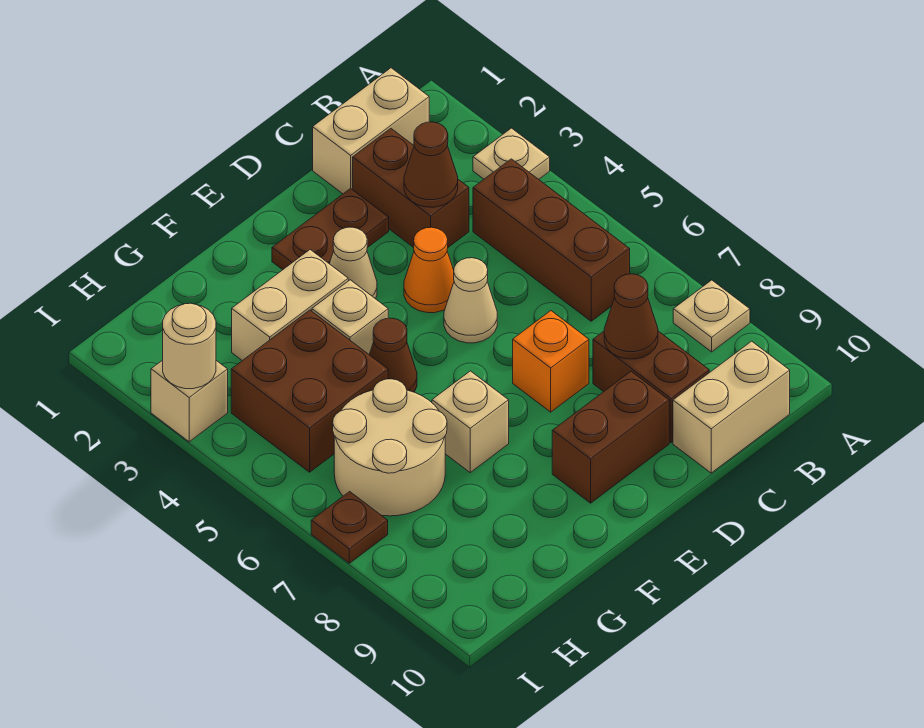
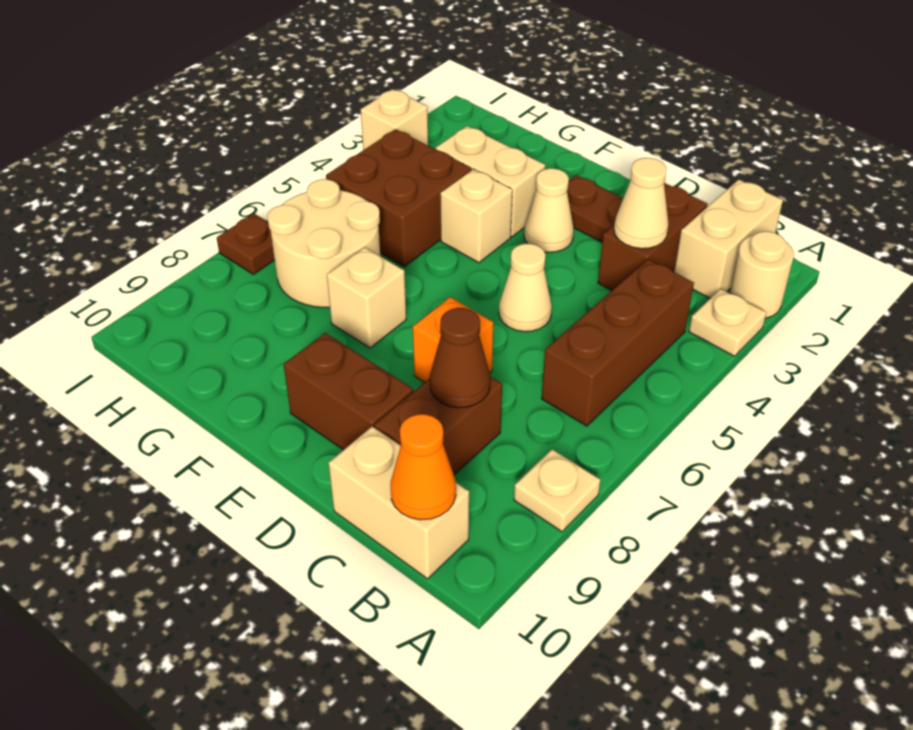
tan 1x2 brick [313,68,429,194] -> tan 1x2 brick turned to [674,180,783,298]
brown 1x1 cone [404,122,458,207] -> tan 1x1 cone [614,158,669,249]
orange 1x1 cone [404,227,454,313] -> orange 1x1 cone moved to [391,414,456,520]
brown 1x1 cone [369,318,417,392] -> none
tan 1x1 round brick [163,303,216,389] -> tan 1x1 round brick moved to [730,231,794,318]

